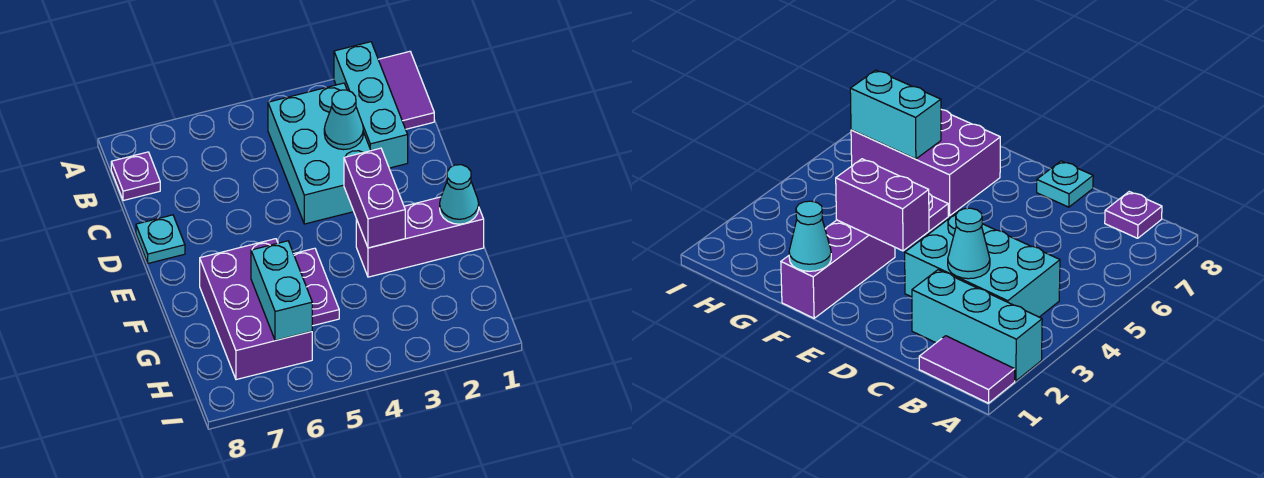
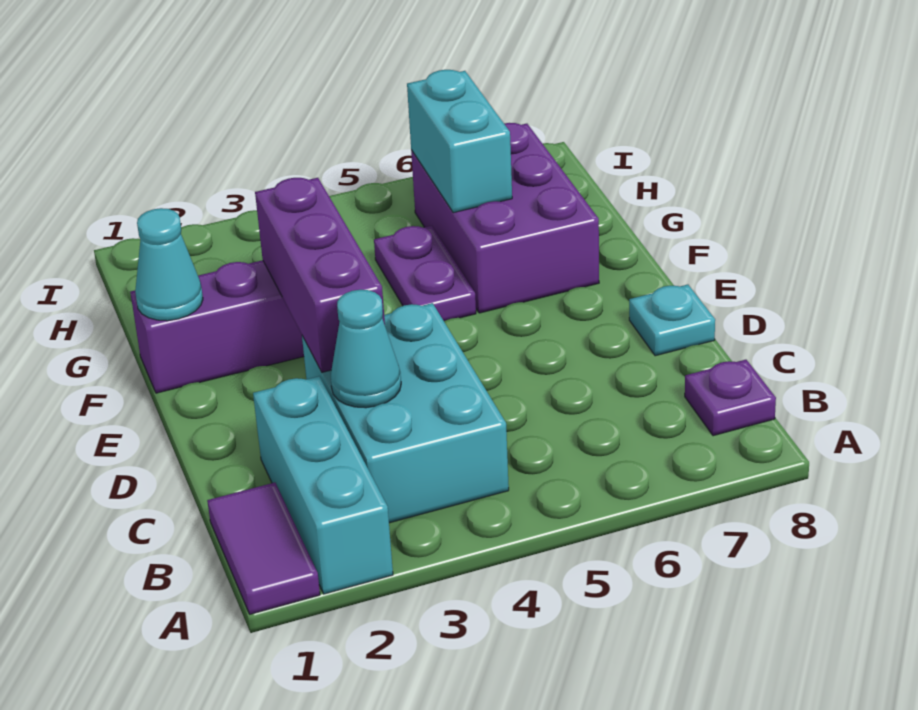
purple 1x2 brick [344,148,405,248] -> purple 1x3 brick [255,178,385,372]

